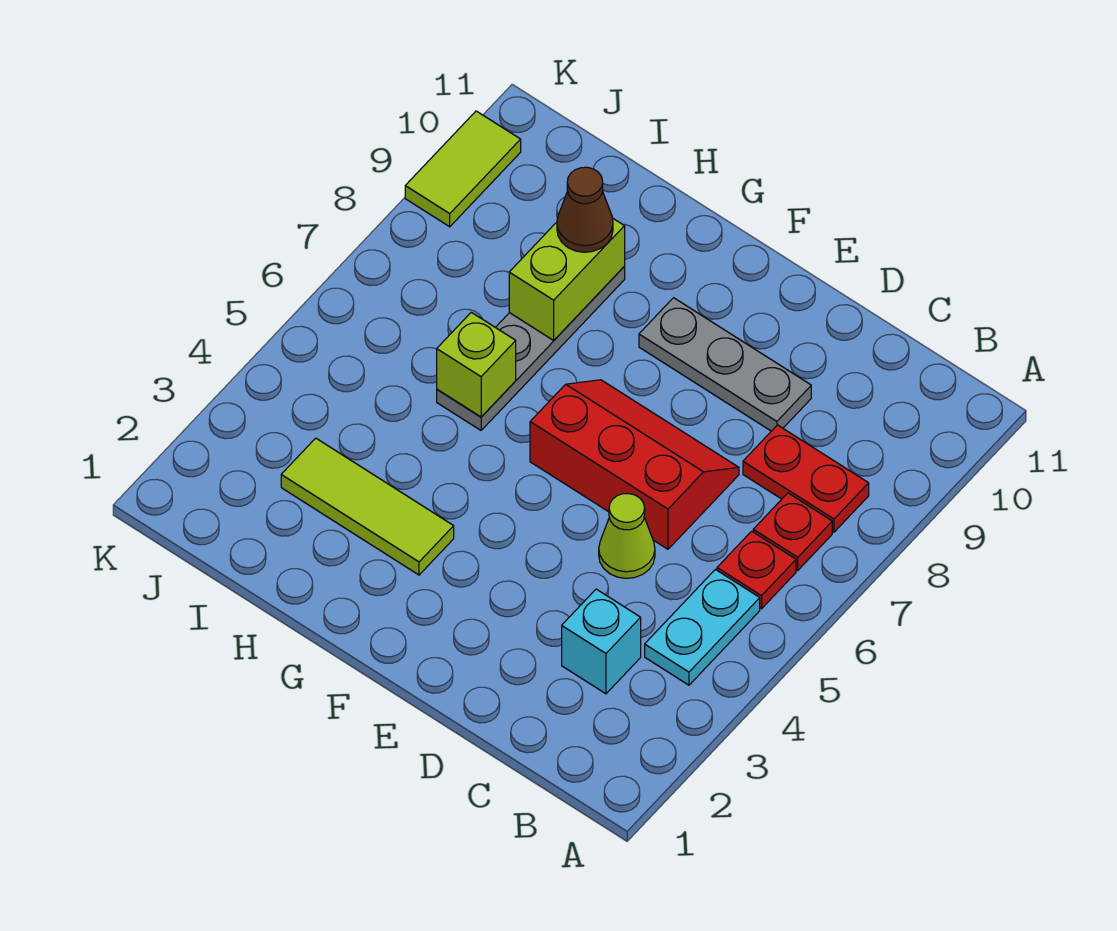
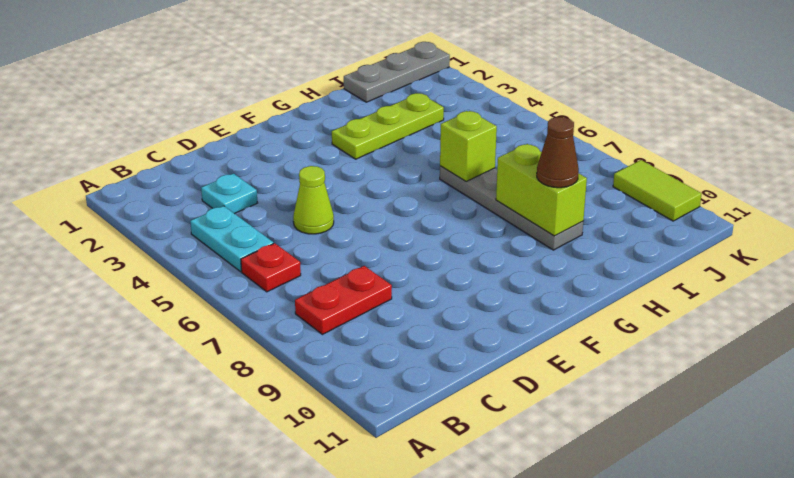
red 1x1 plate [753,493,832,570] -> none
cyan 1x1 brick [562,589,641,694] -> cyan 1x1 plate [201,174,257,214]
red 2x3 slope [530,380,739,549] -> none
grey 1x3 plate [639,298,811,431] -> grey 1x3 plate moved to [344,42,450,102]
lime 1x3 tile [281,438,454,575] -> lime 1x3 plate [332,93,444,159]

